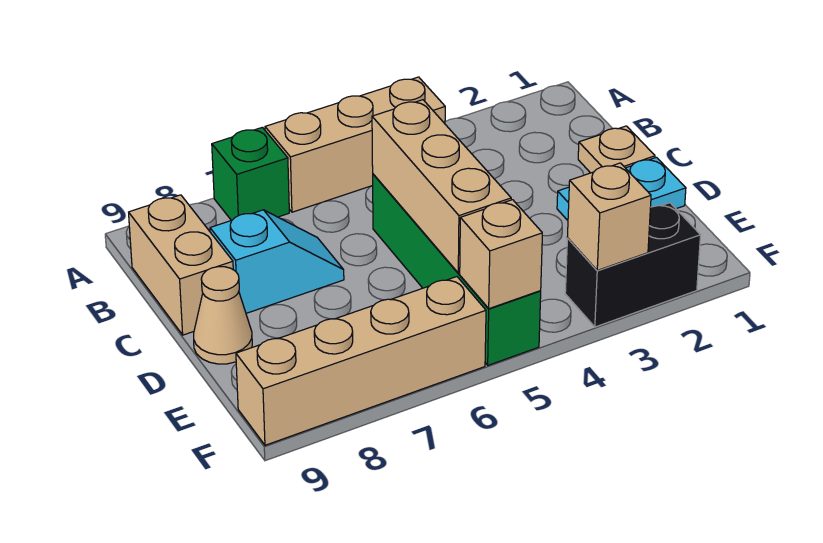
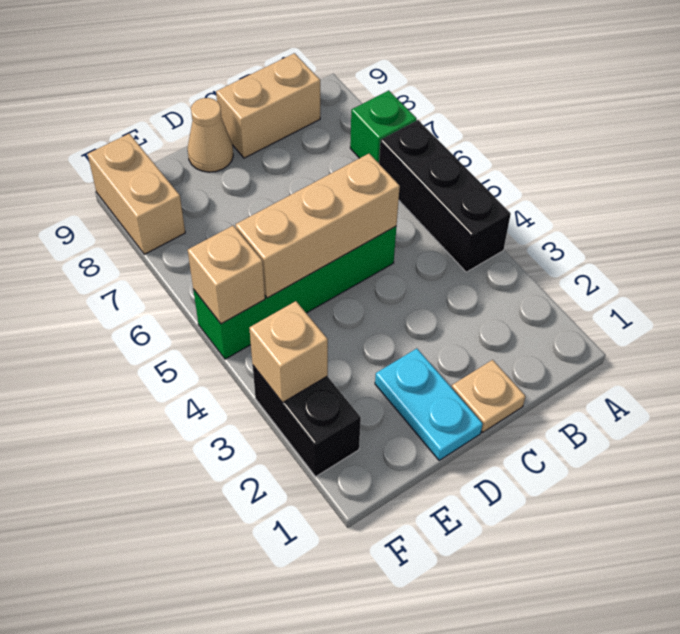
tan 1x3 brick [265,77,445,212] -> black 1x3 brick [379,120,511,272]
cyan 1x2 slope [210,210,344,313] -> none
tan 1x4 brick [236,277,486,445] -> tan 1x2 brick [88,134,185,254]

